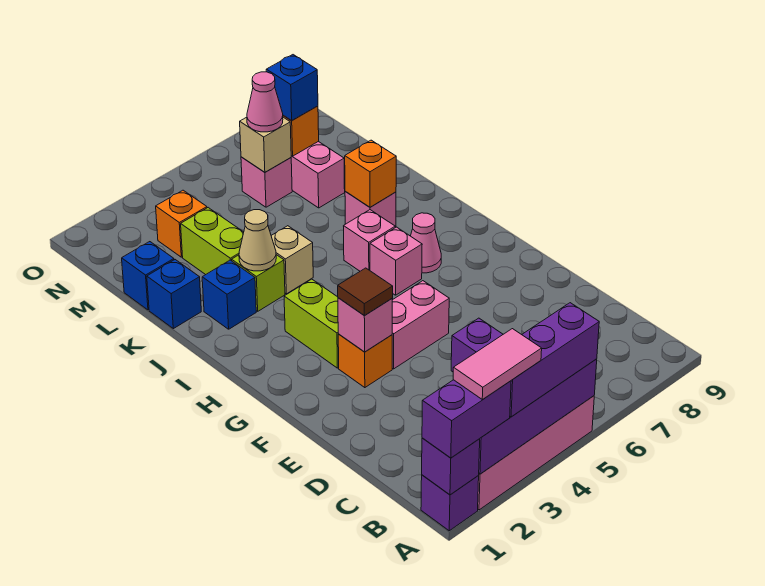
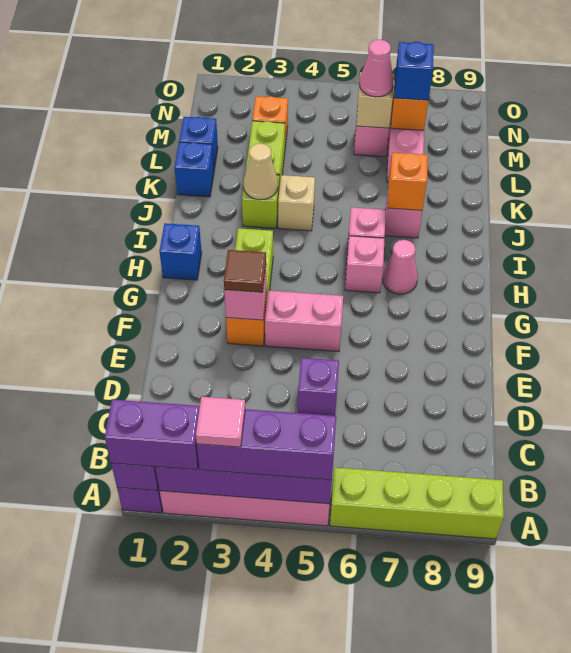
pink 1x2 tile [453,329,542,399] -> pink 1x1 tile [196,397,245,447]
none -> lime 1x4 brick [330,467,504,539]
blue 1x1 brick [202,260,256,329] -> blue 1x1 brick moved to [159,223,202,280]

